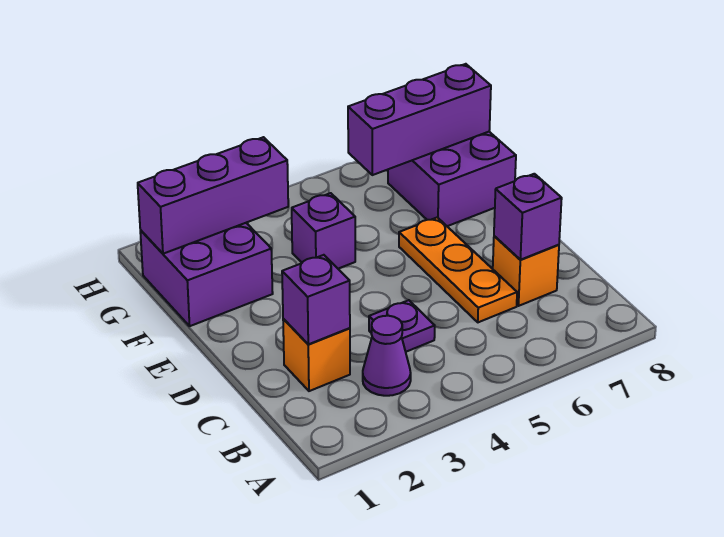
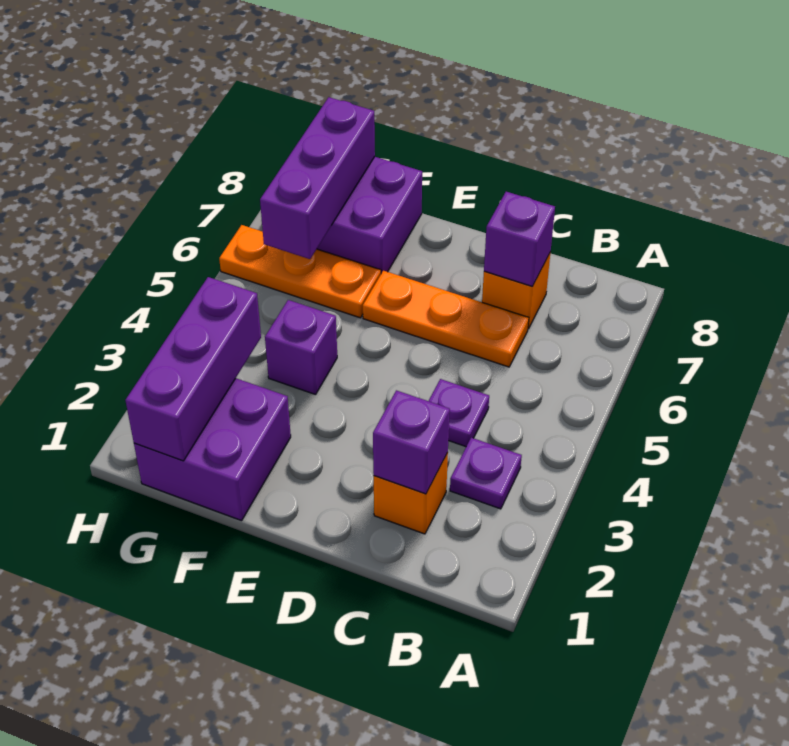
purple 1x1 cone [363,316,411,396] -> purple 1x1 plate [450,438,522,509]
none -> orange 1x3 plate [219,225,381,318]

